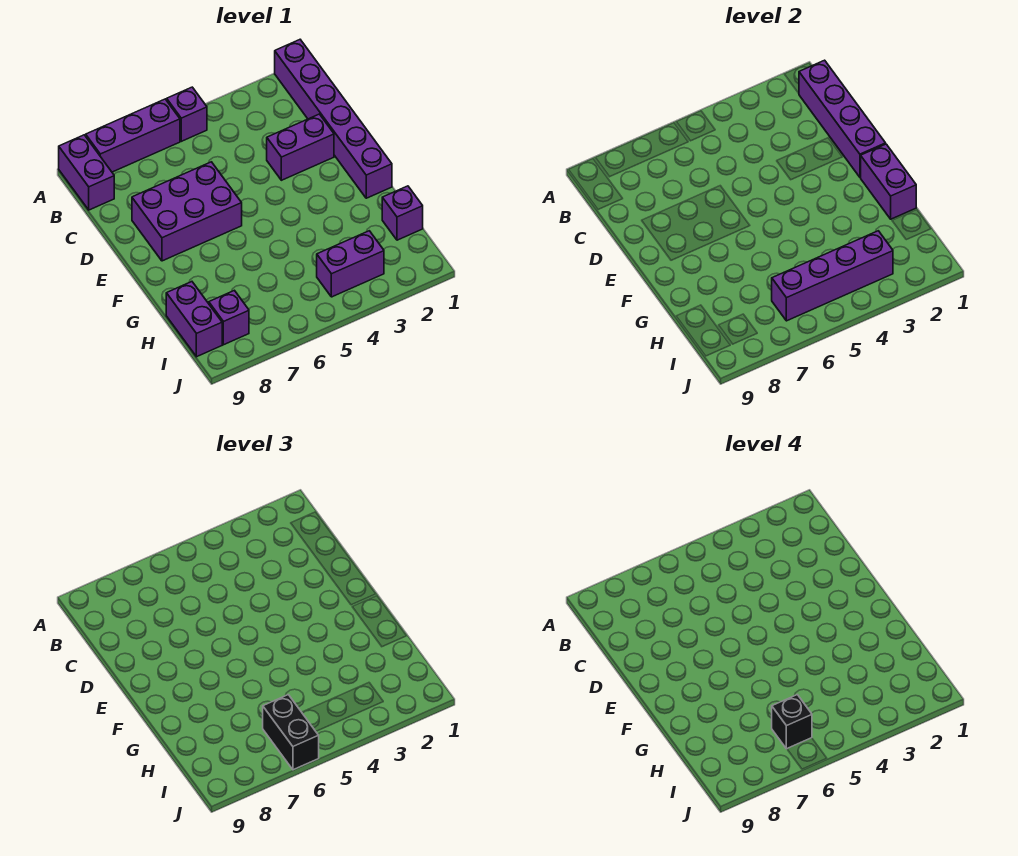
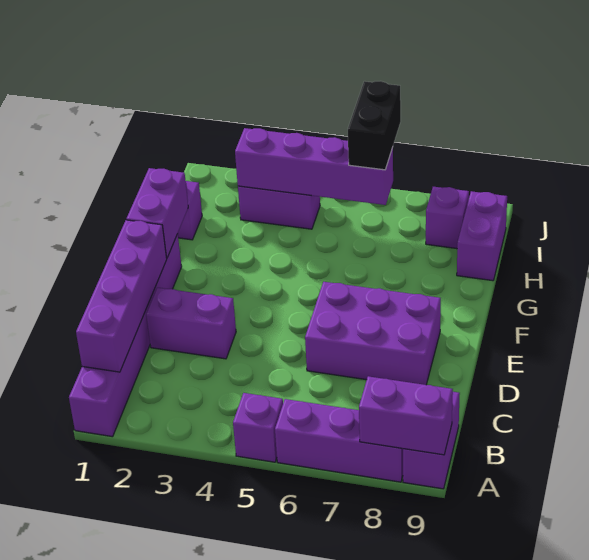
none -> purple 1x2 brick [359,376,453,455]
black 1x1 brick [772,695,812,749] -> none

